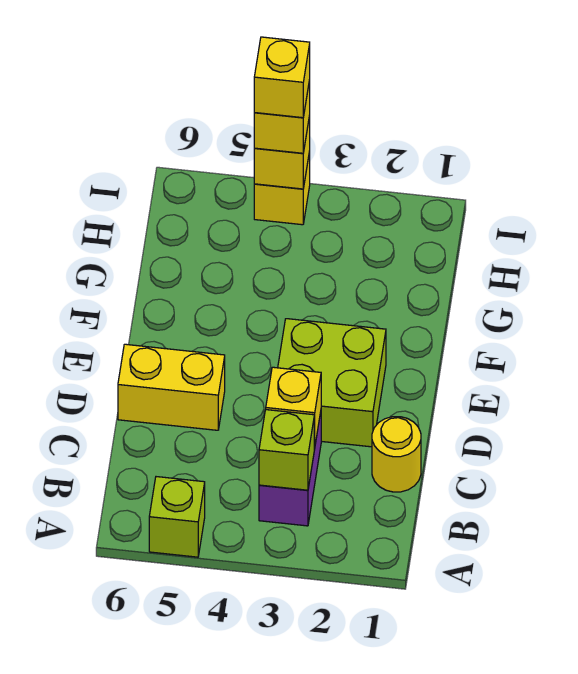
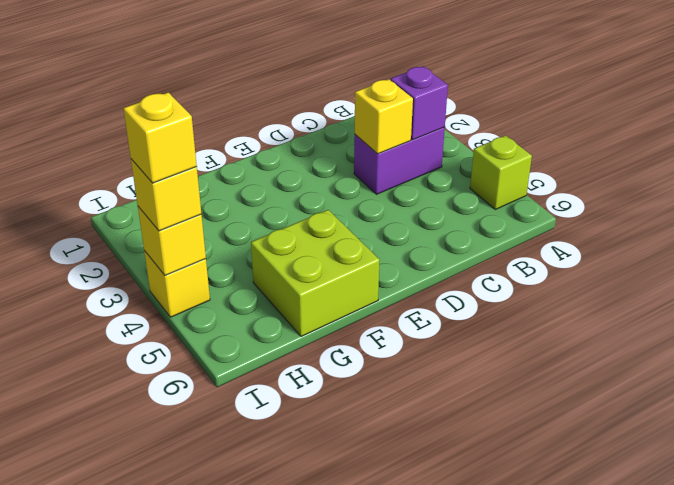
lime 1x1 brick [259,410,314,490] -> purple 1x1 brick [391,66,448,140]
yellow 1x1 round brick [372,417,421,492] -> none
lime 2x2 brick [278,319,386,447] -> lime 2x2 brick moved to [251,210,379,337]
yellow 1x2 brick [118,344,225,430] -> none

